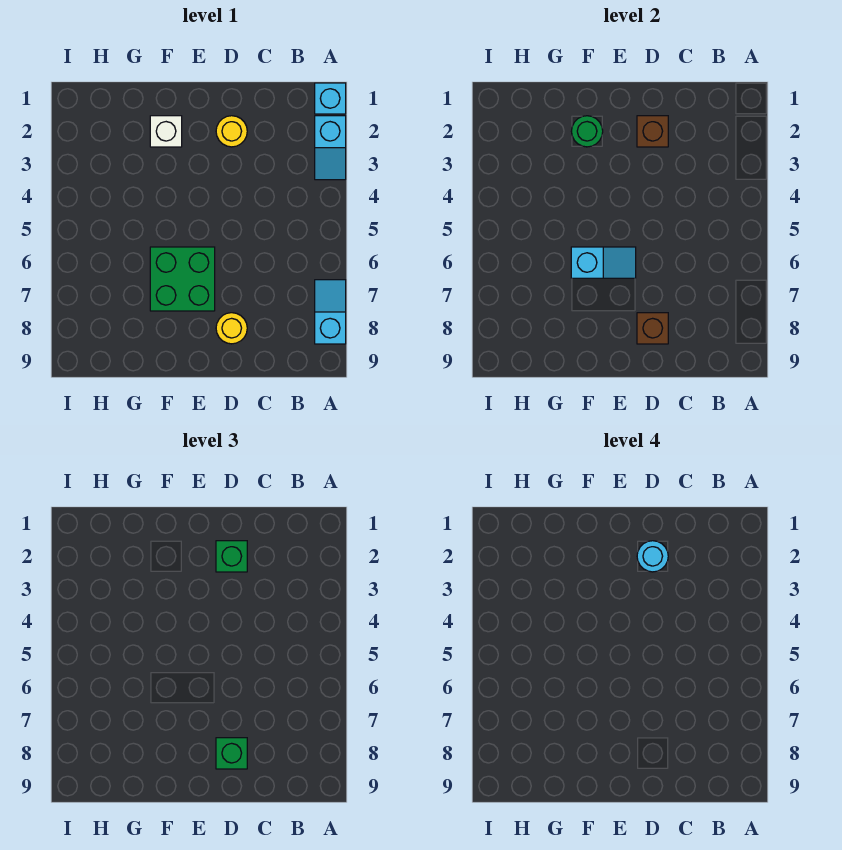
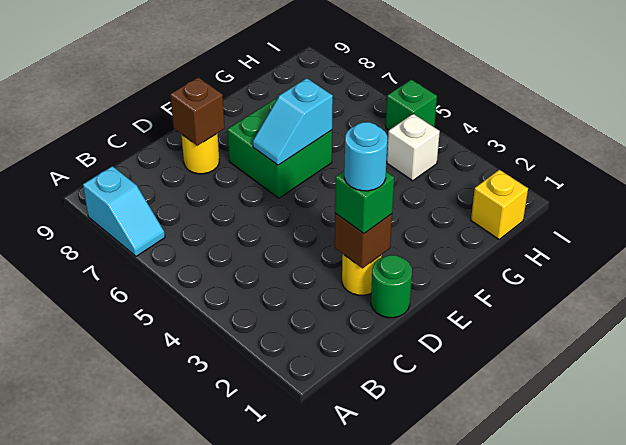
cyan 1x1 brick [315,83,346,114] -> none
cyan 1x2 slope [315,116,346,180] -> none
green 1x1 brick [216,738,247,769] -> green 1x1 brick moved to [386,80,437,130]
white 1x1 brick [150,116,182,147] -> white 1x1 brick moved to [387,114,440,181]
green 1x1 round brick [571,116,603,147] -> green 1x1 round brick moved to [371,255,412,318]
none -> yellow 1x1 brick [471,170,528,239]

